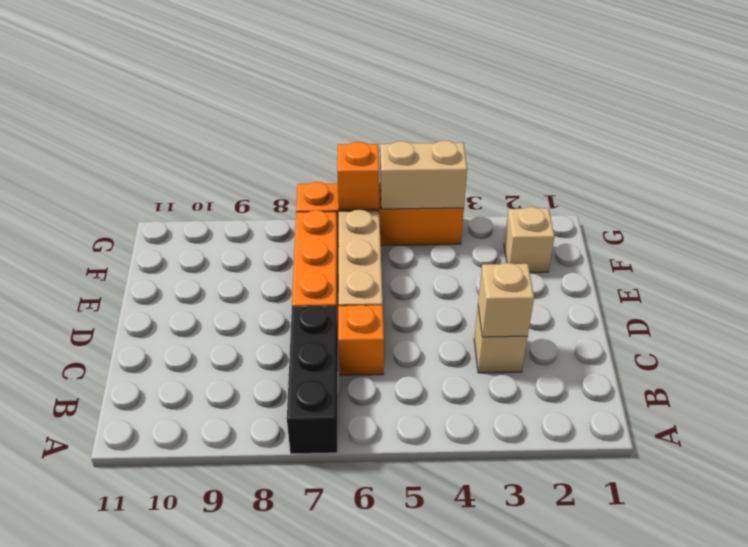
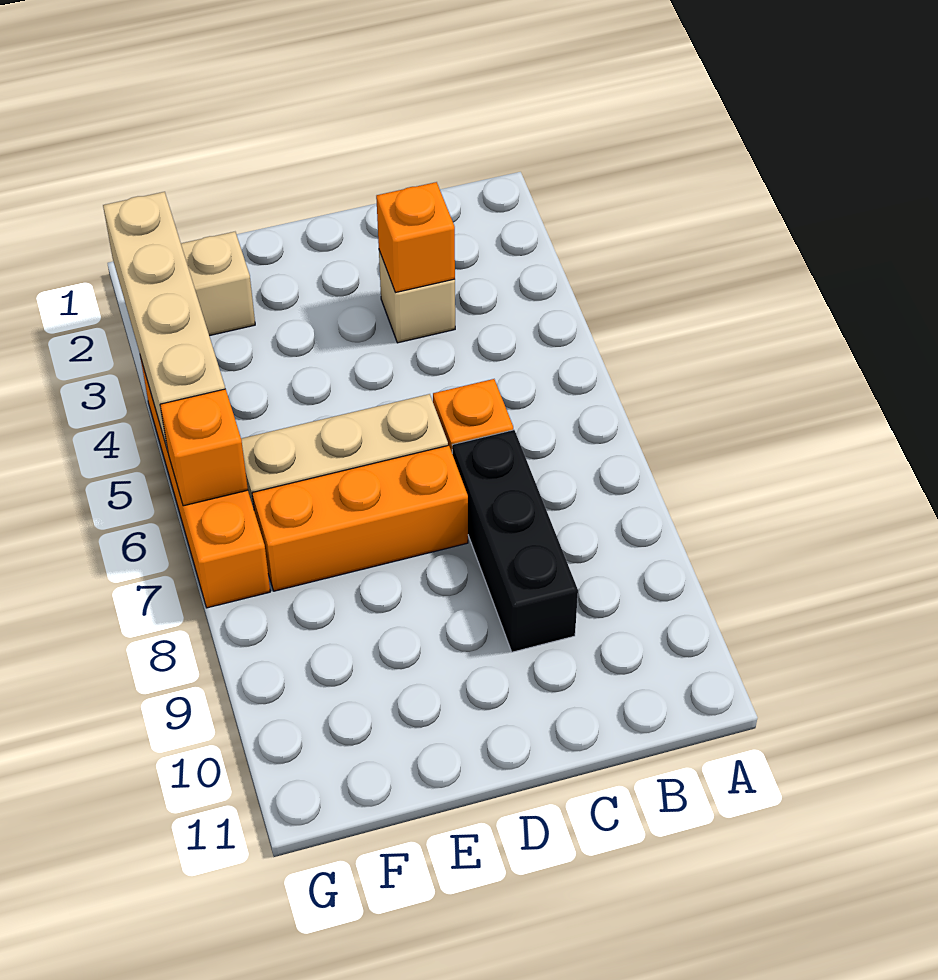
black 1x3 brick [287,306,338,454] -> black 1x3 brick turned to [452,430,578,652]
tan 1x1 brick [478,263,534,337] -> orange 1x1 brick [376,182,455,293]
tan 1x2 brick [380,141,467,209] -> tan 1x4 brick [103,192,225,451]

